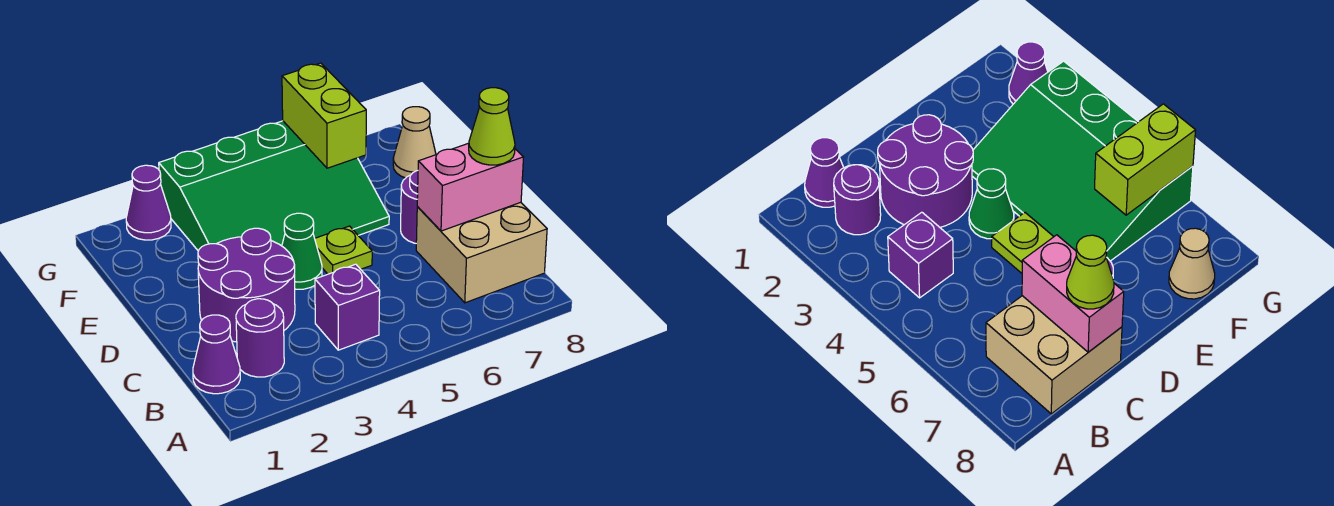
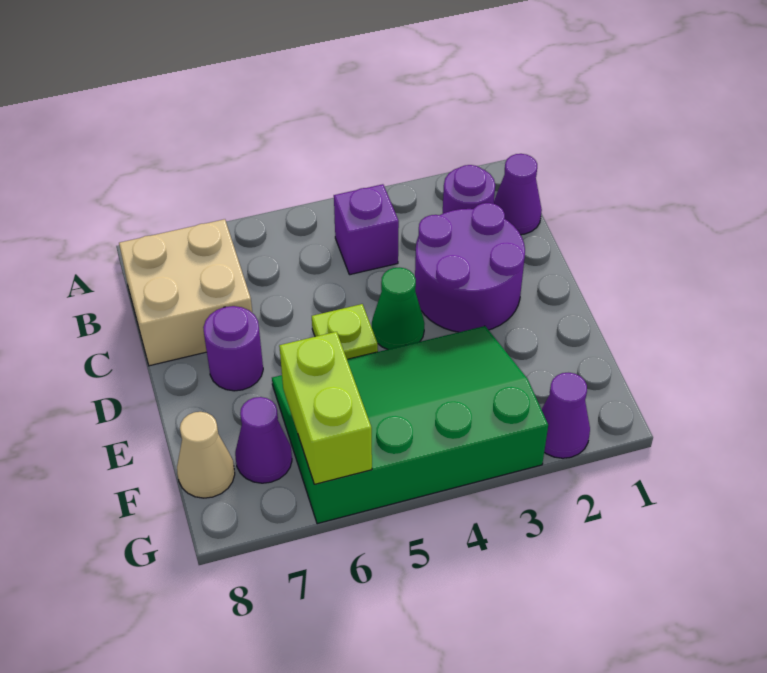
pink 1x2 brick [417,143,524,231] -> none
lime 1x1 cone [469,88,515,165] -> none
none -> purple 1x1 cone [235,397,292,483]

